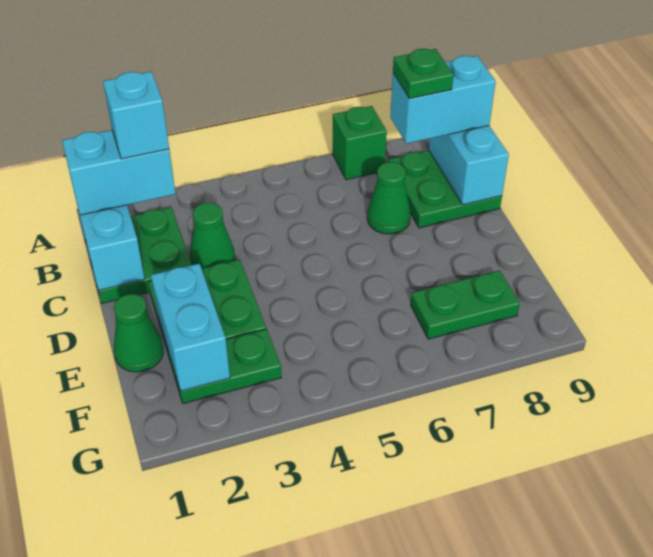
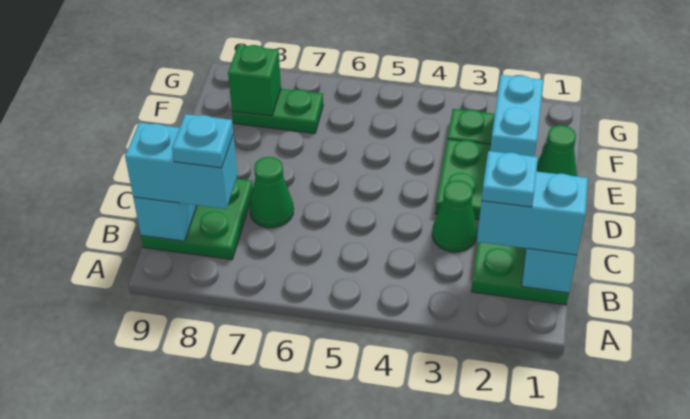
green 1x1 brick [332,106,387,180] -> green 1x1 brick moved to [228,45,281,116]
cyan 1x1 brick [103,72,169,159] -> cyan 1x1 plate [481,151,538,207]
green 1x1 plate [393,49,453,99] -> cyan 1x1 plate [172,114,233,168]

